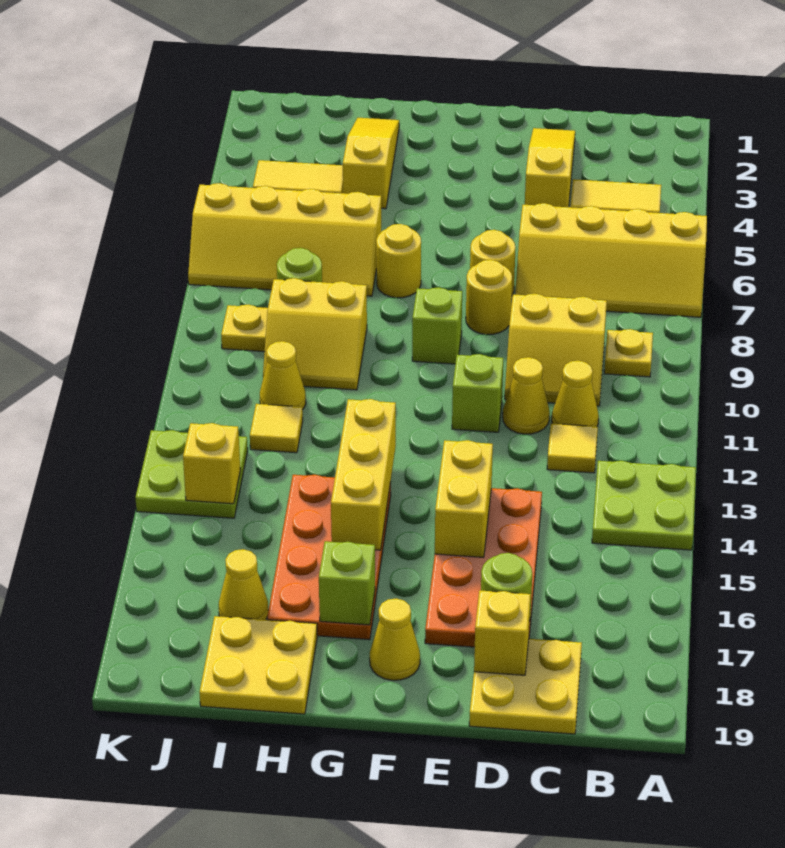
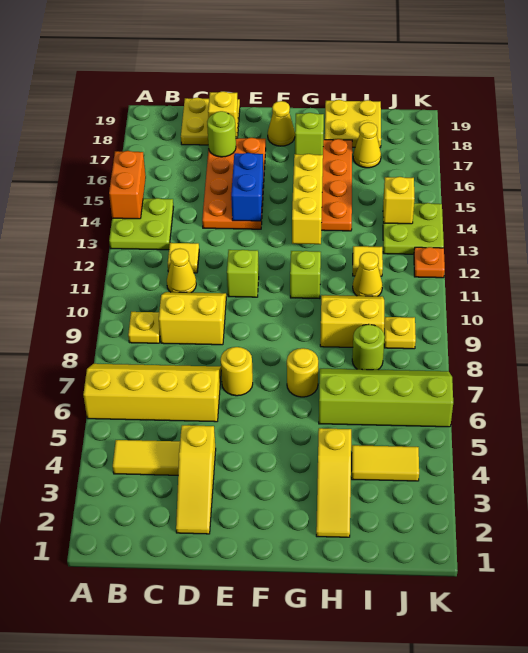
none -> orange 1x2 brick [109,151,146,219]
yellow 1x1 cone [503,357,550,434] -> none
yellow 1x1 round brick [466,260,512,334] -> none
yellow 1x2 brick [435,440,493,557] -> blue 1x2 brick [231,153,263,221]
lime 1x1 brick [412,287,462,364] -> lime 1x1 brick moved to [290,251,321,299]
yellow 2x4 slope [188,183,381,296] -> lime 2x4 slope [319,369,453,427]
none -> orange 1x1 plate [414,247,445,278]

